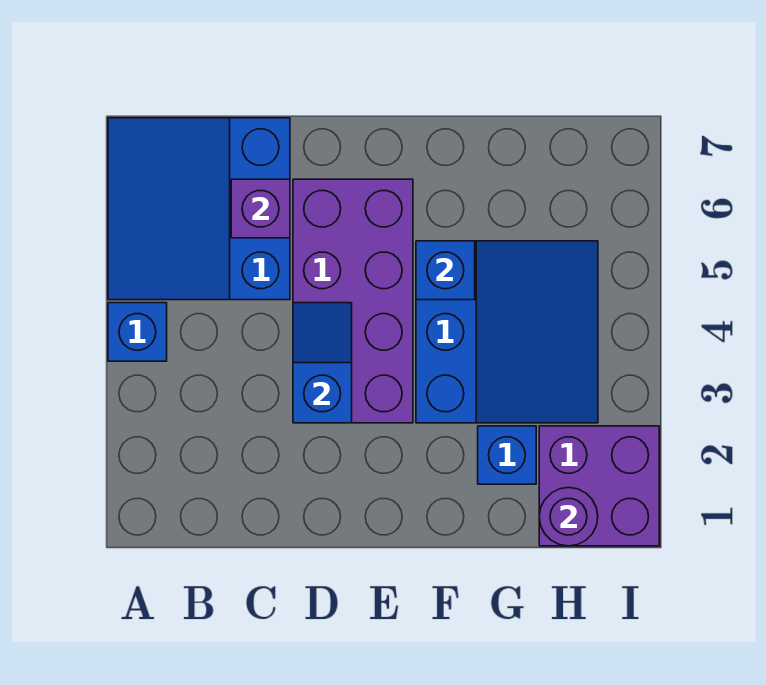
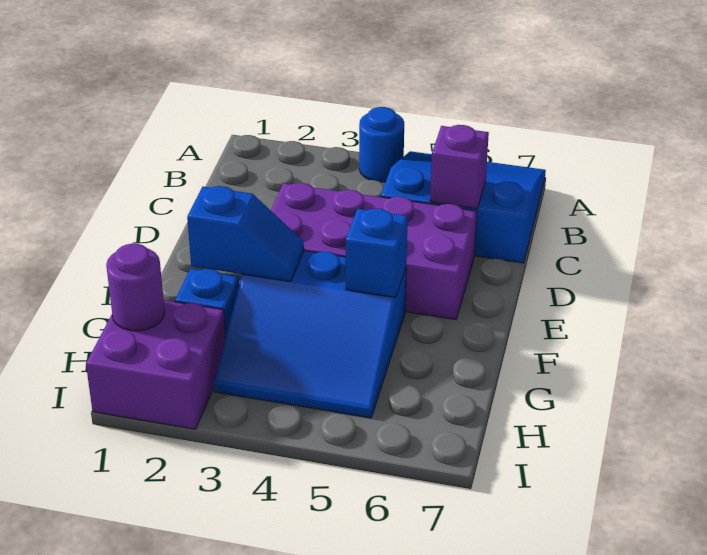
blue 1x1 brick [108,303,167,361] -> blue 1x1 round brick [359,107,404,182]
blue 1x2 slope [293,303,352,423] -> blue 1x2 slope moved to [187,186,304,281]

